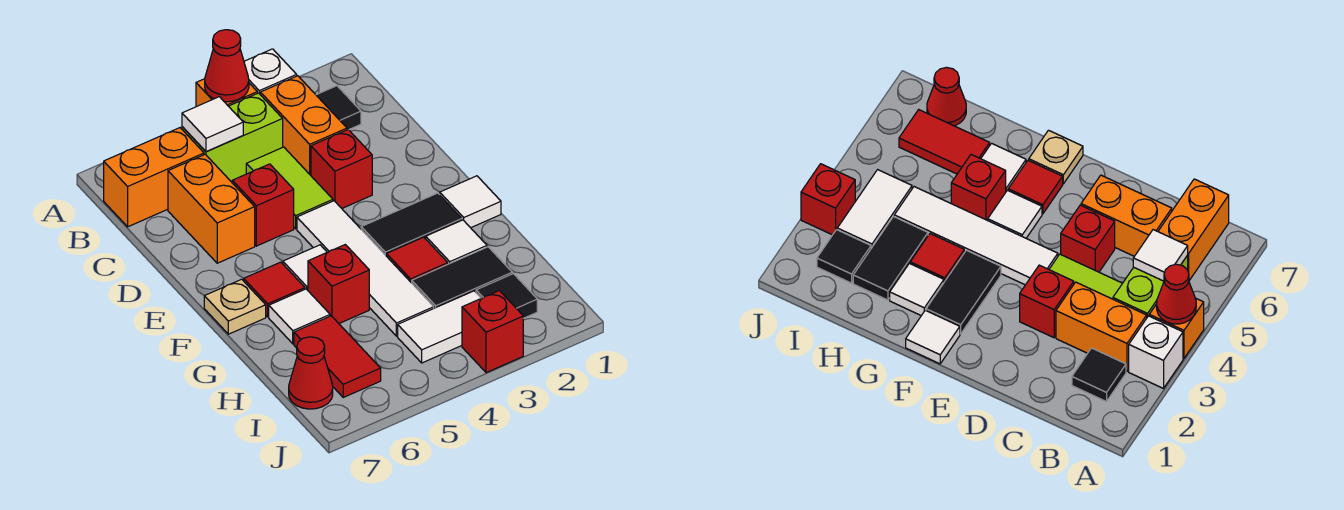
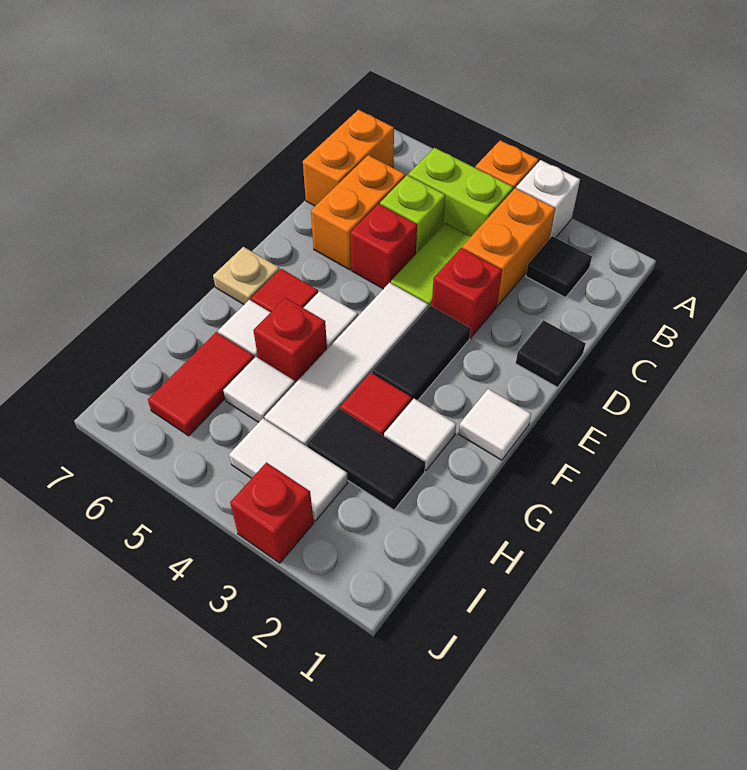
red 1x1 cone [205,30,249,102] -> none
white 1x1 tile [182,97,243,152] -> white 1x1 tile moved to [223,357,295,422]
orange 1x2 brick [104,128,204,227] -> orange 1x2 brick turned to [303,110,394,206]
none -> lime 1x1 brick [380,175,445,254]
black 1x2 tile [361,193,462,255] -> black 1x2 tile turned to [372,306,471,401]
black 1x1 tile [476,274,537,318] -> black 1x1 tile moved to [516,320,586,387]
red 1x1 cone [289,337,333,409] -> none

